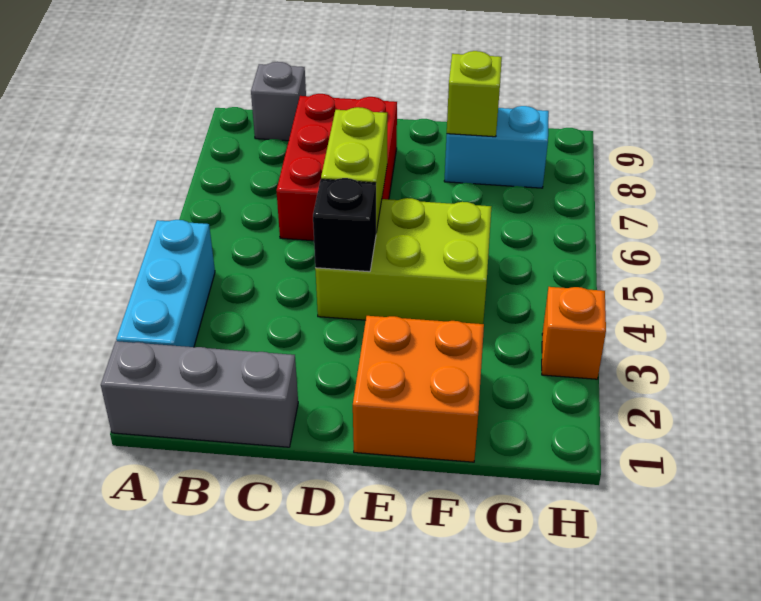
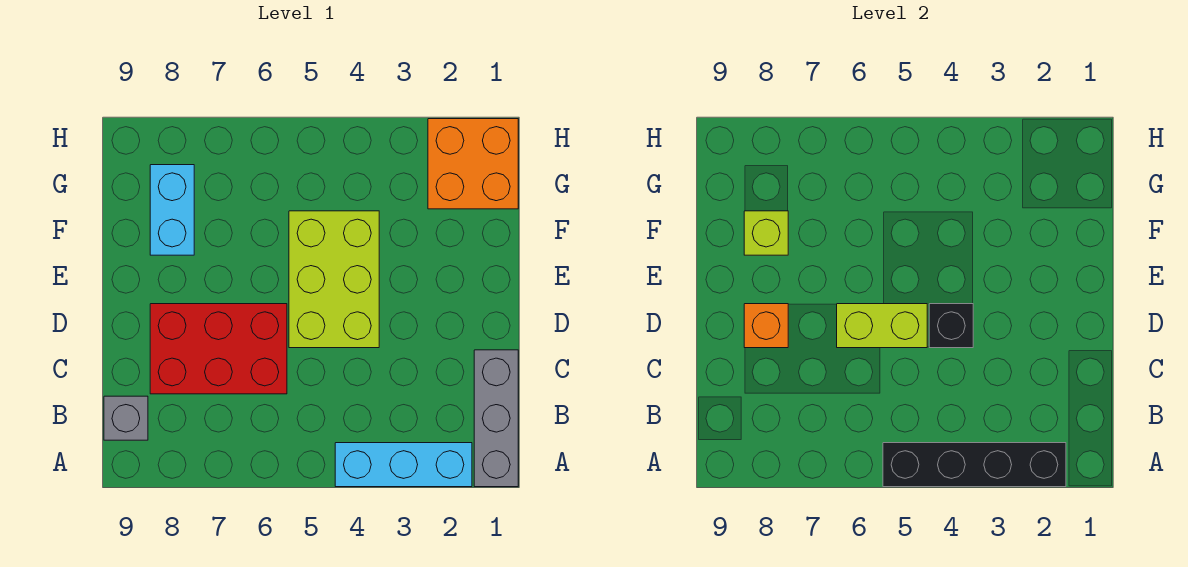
none -> black 1x4 brick [883,443,1066,487]
orange 2x2 brick [353,316,484,462] -> orange 2x2 brick moved to [428,119,518,209]
orange 1x1 brick [542,287,606,379] -> orange 1x1 brick moved to [744,304,788,348]

